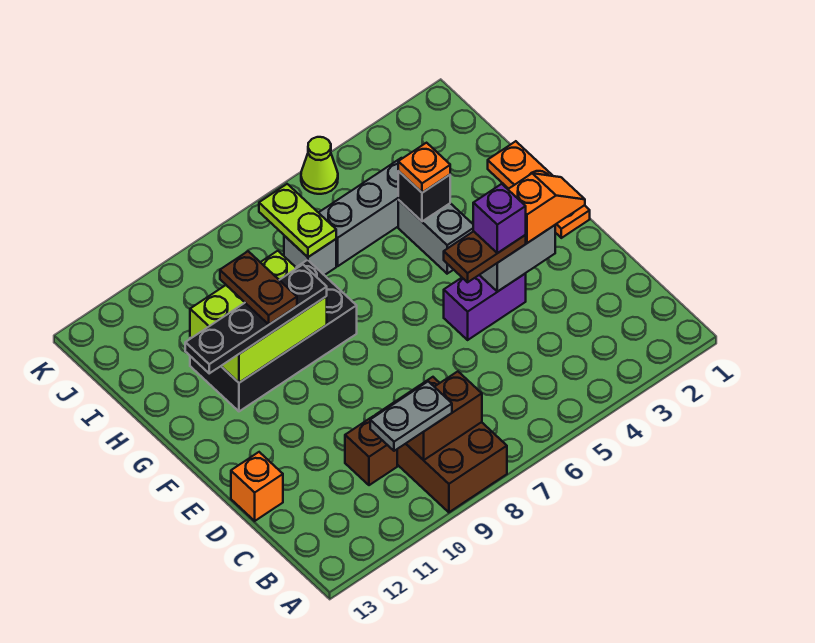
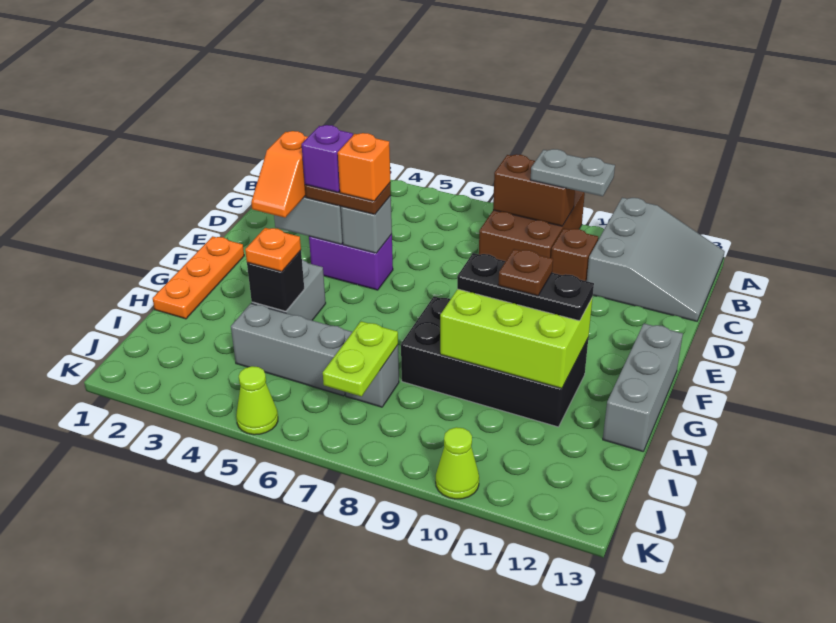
none -> grey 3x3 slope [587,198,725,321]
orange 1x1 brick [231,452,283,521] -> orange 1x1 brick moved to [338,133,390,201]
orange 1x2 slope [508,173,585,243] -> orange 1x2 slope turned to [251,131,308,218]
none -> grey 1x1 brick [341,196,392,253]
none -> grey 1x3 brick [603,324,683,451]
black 1x4 plate [185,265,327,373] -> black 1x3 plate [457,253,594,321]
brown 1x2 plate [220,251,297,324] -> brown 1x1 plate [498,249,553,296]
none -> lime 1x1 cone [436,427,479,499]

